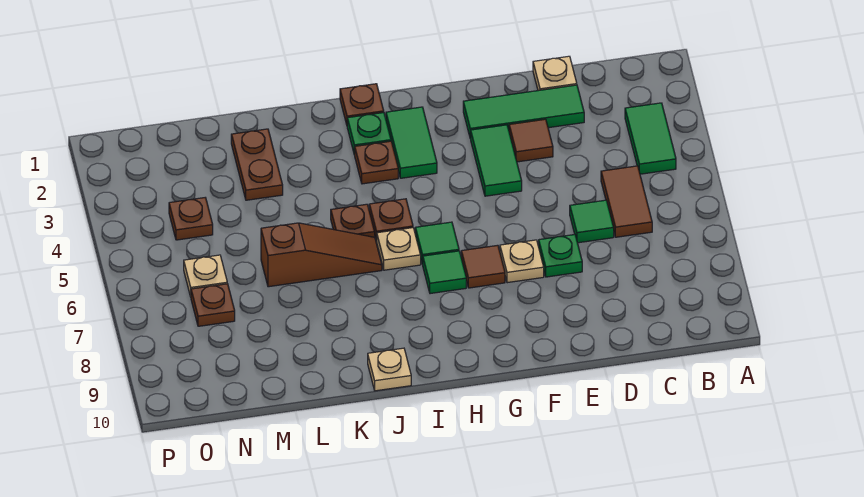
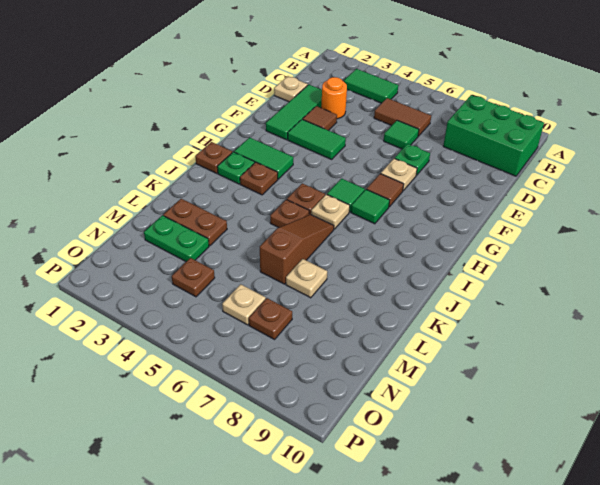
none -> green 2x3 brick [443,95,544,176]
none -> orange 1x1 round brick [321,77,347,119]
tan 1x1 plate [368,348,411,391] -> tan 1x1 plate moved to [286,259,327,298]
none -> green 1x2 plate [144,215,209,262]

